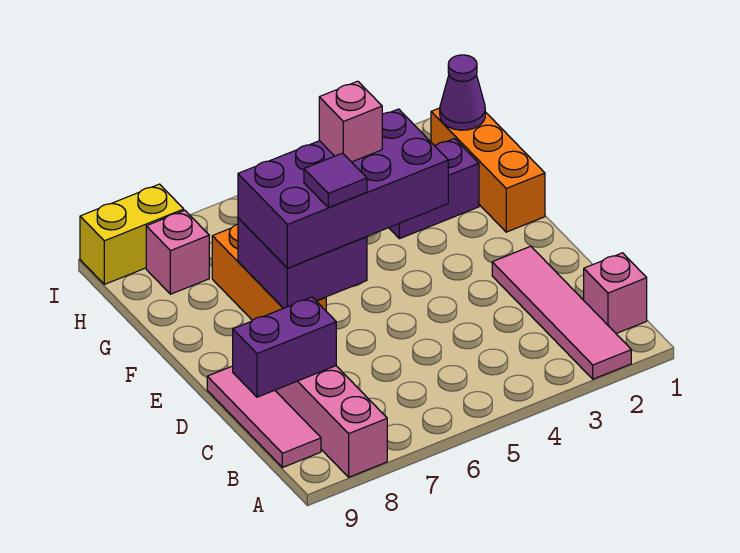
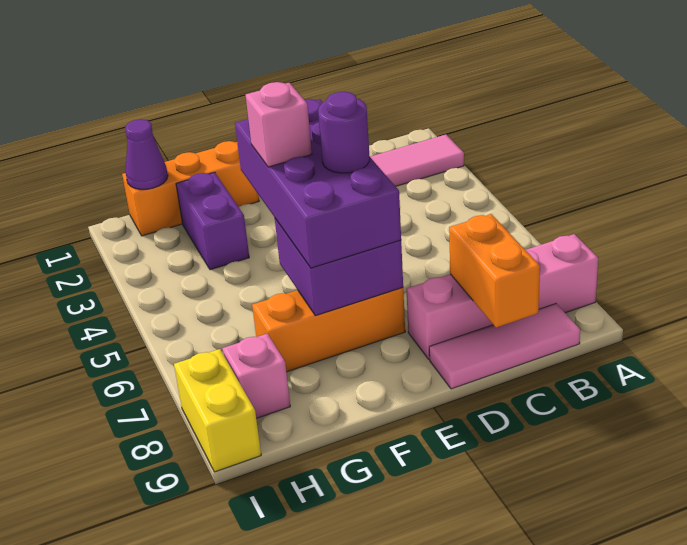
pink 1x1 brick [584,253,647,333] -> none
purple 1x2 brick [233,297,336,397] -> orange 1x2 brick [449,214,540,328]
purple 1x1 tile [304,153,367,208] -> purple 1x1 round brick [318,92,370,173]

